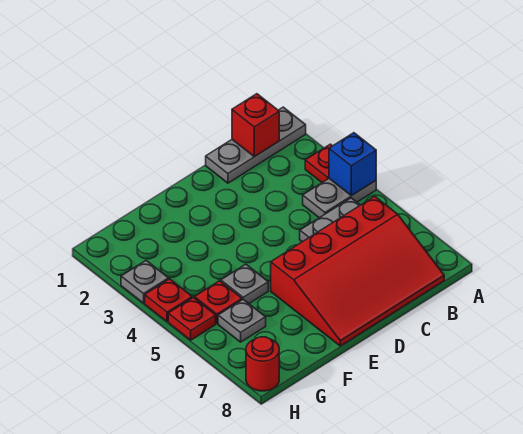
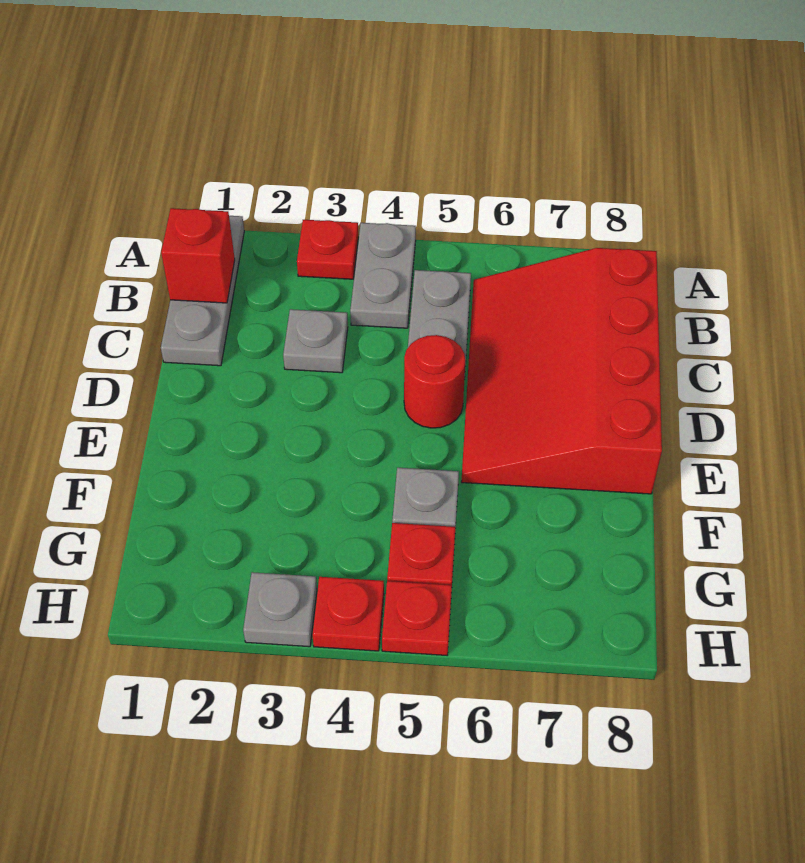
blue 1x1 brick [329,133,376,196] -> none
red 3x4 slope [271,196,444,346] -> red 3x4 slope turned to [461,248,662,494]
grey 1x1 plate [218,299,266,342] -> grey 1x1 plate moved to [283,309,348,373]
red 1x1 round brick [246,337,279,391] -> red 1x1 round brick moved to [404,335,465,428]

